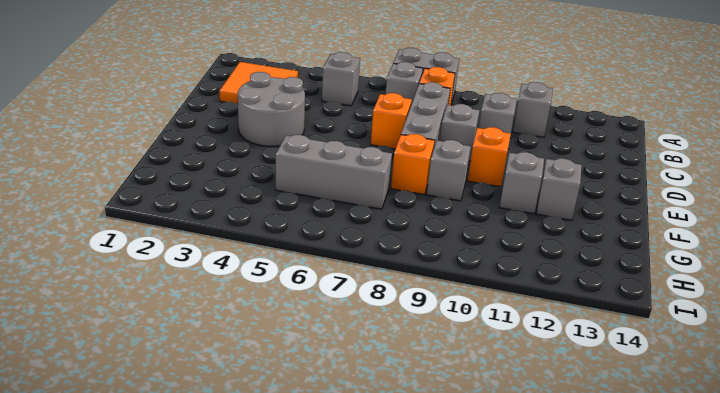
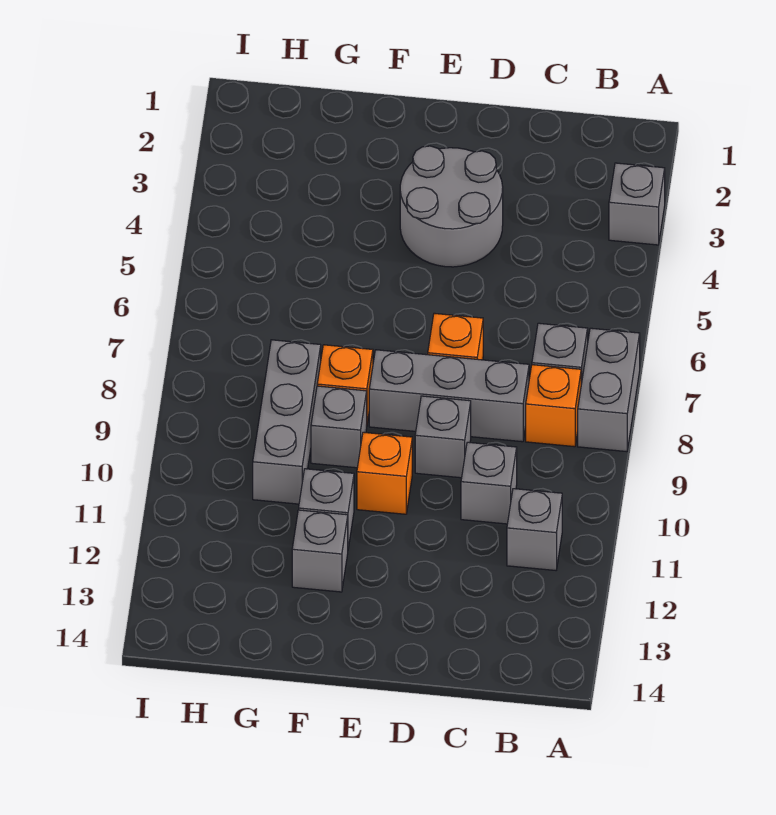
orange 2x2 tile [219,62,298,104] -> none
grey 1x1 brick [322,52,360,106] -> grey 1x1 brick moved to [609,163,665,245]
grey 1x3 brick [276,135,392,209] -> grey 1x3 brick moved to [253,340,321,504]

